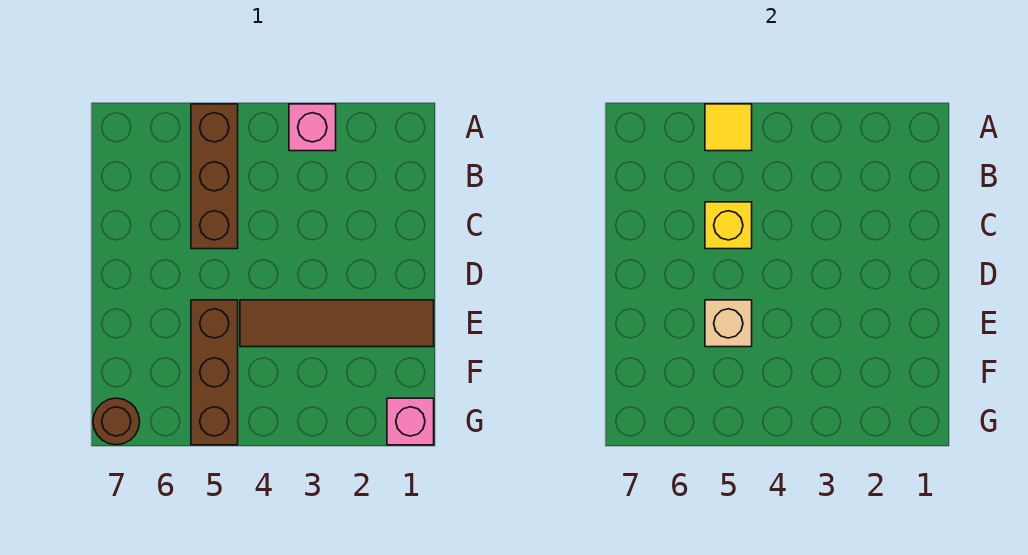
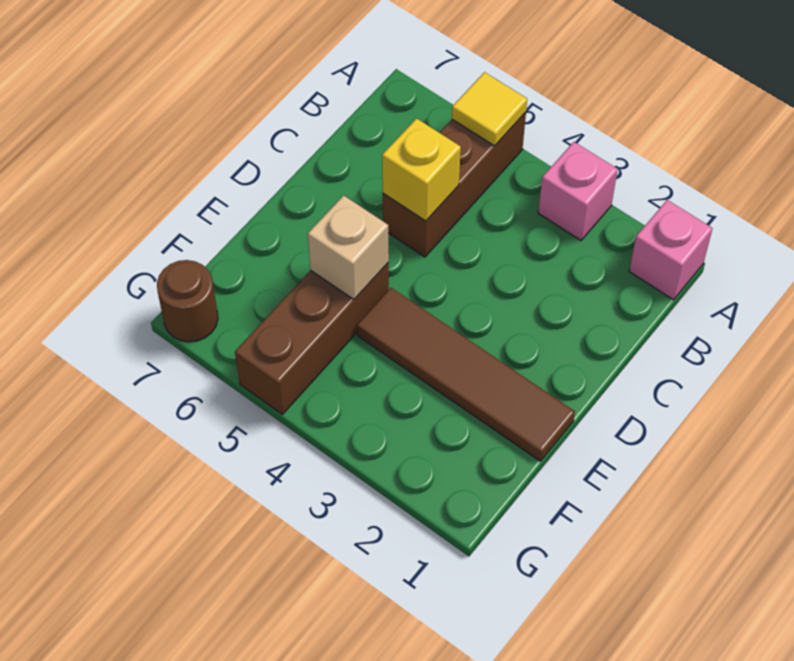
pink 1x1 brick [387,398,434,445] -> pink 1x1 brick moved to [629,200,712,300]

